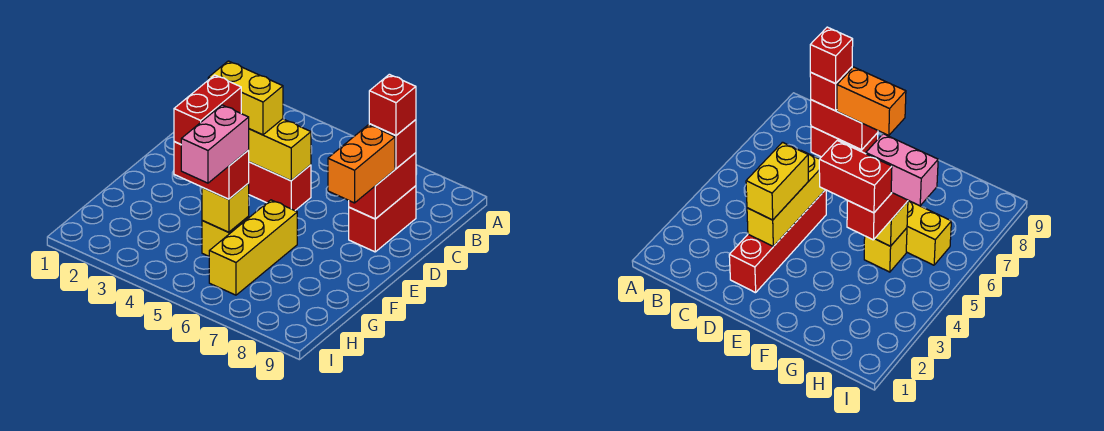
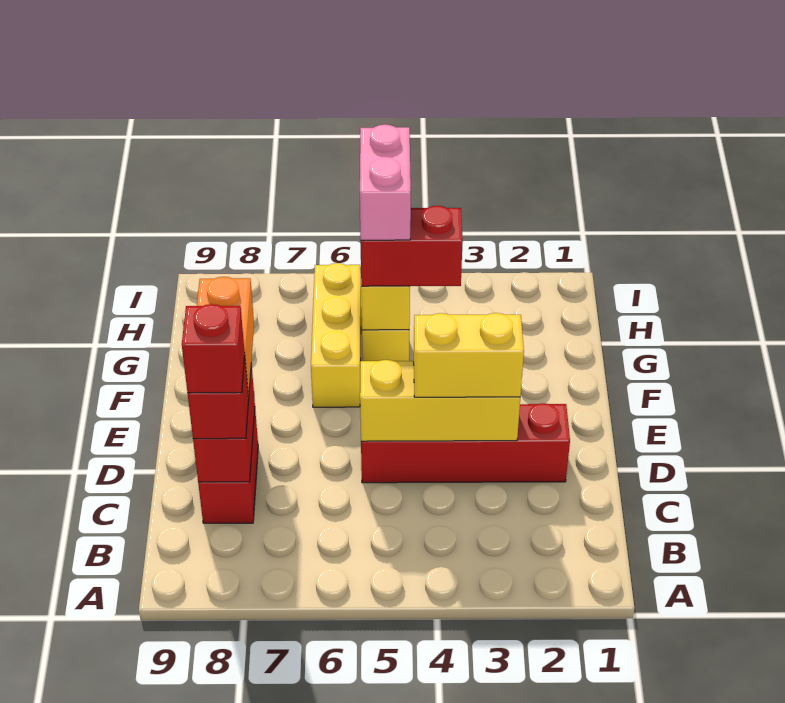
red 1x2 brick [174,75,241,144] -> none

